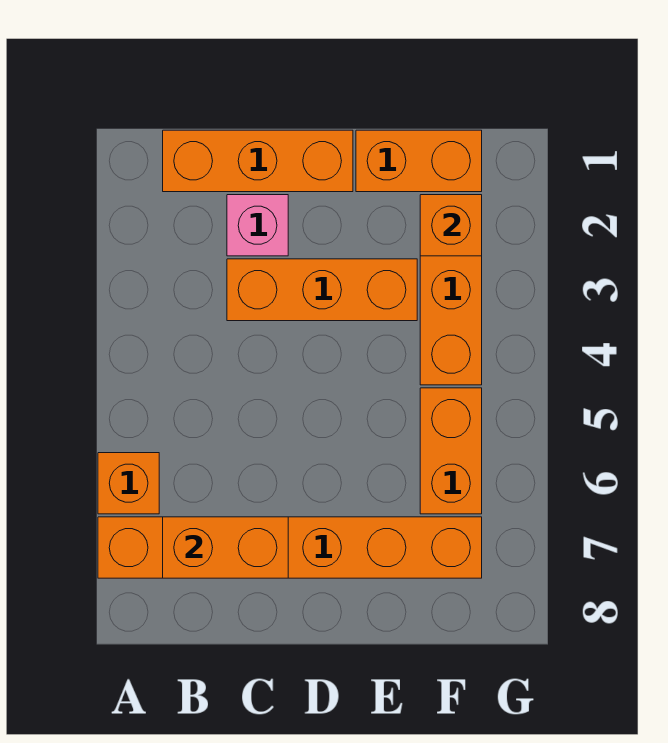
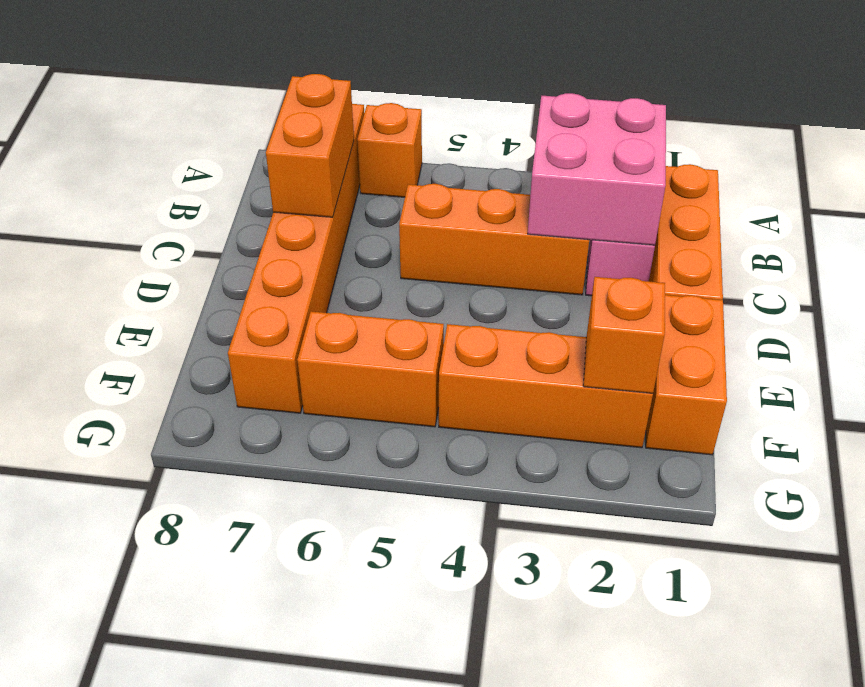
none -> pink 2x2 brick [528,93,666,245]
orange 1x3 brick [227,259,417,321] -> orange 1x3 brick turned to [399,184,589,295]

